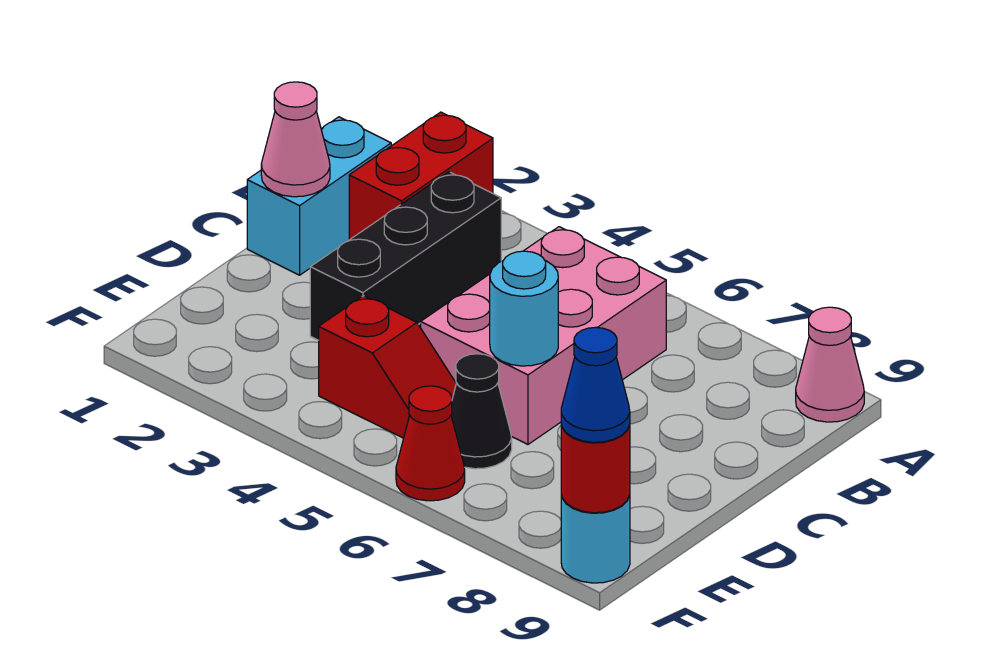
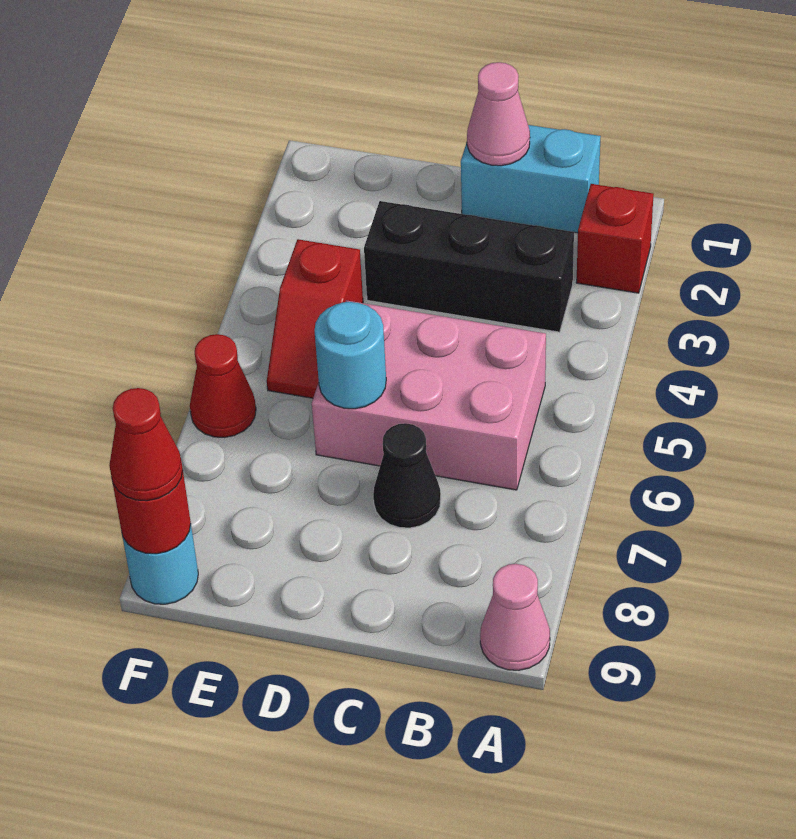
red 1x2 brick [349,112,493,240] -> red 1x1 brick [576,184,654,293]
black 1x1 cone [451,354,512,469] -> black 1x1 cone moved to [373,423,441,528]
blue 1x1 cone [561,327,630,442] -> red 1x1 cone [109,388,183,501]

